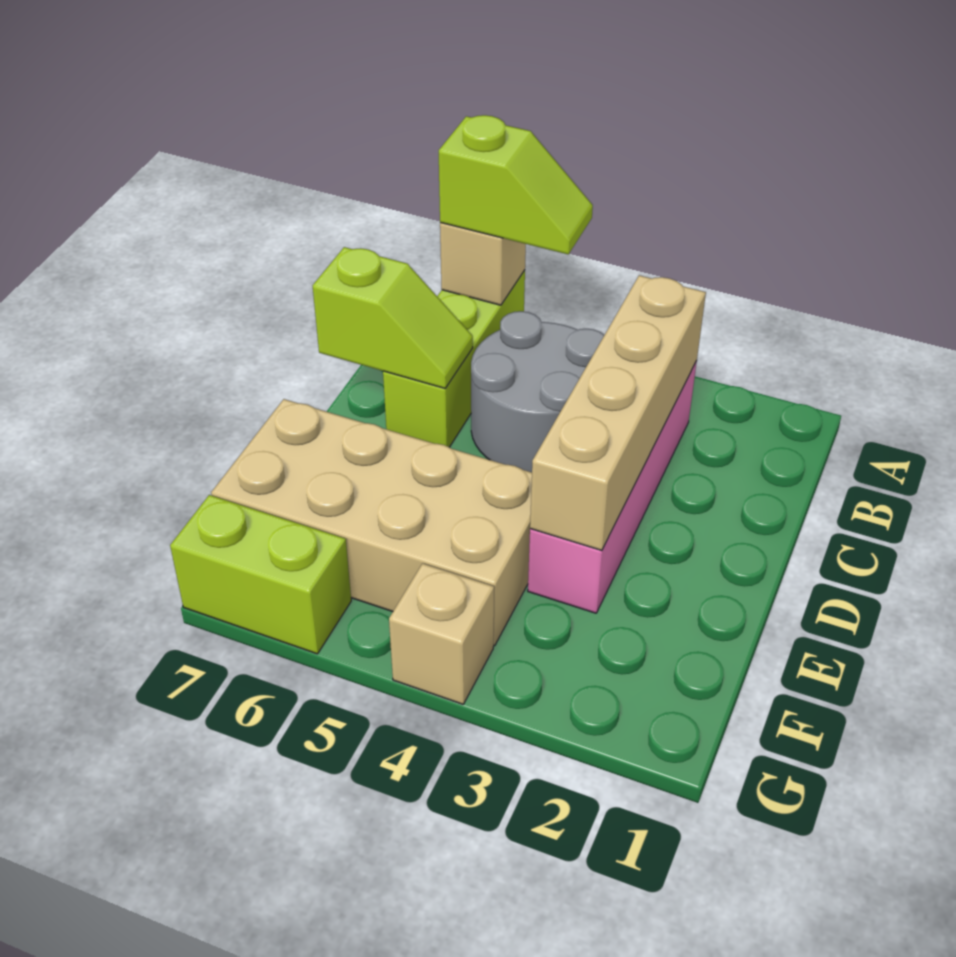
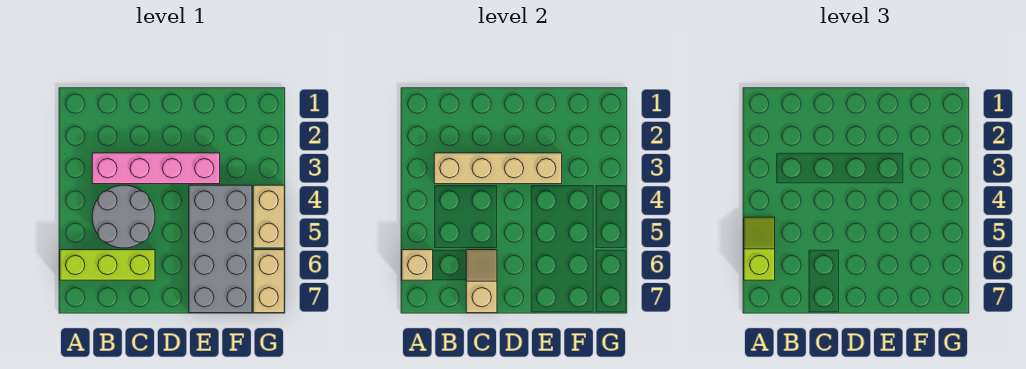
lime 1x2 slope [313,247,473,388] -> tan 1x2 slope [466,250,497,313]
tan 2x4 brick [211,399,532,645] -> grey 2x4 brick [189,185,252,313]
tan 1x1 brick [389,563,494,704] -> tan 1x2 brick [253,185,284,248]
lime 1x2 brick [170,495,351,654] -> tan 1x2 brick [253,250,284,313]

